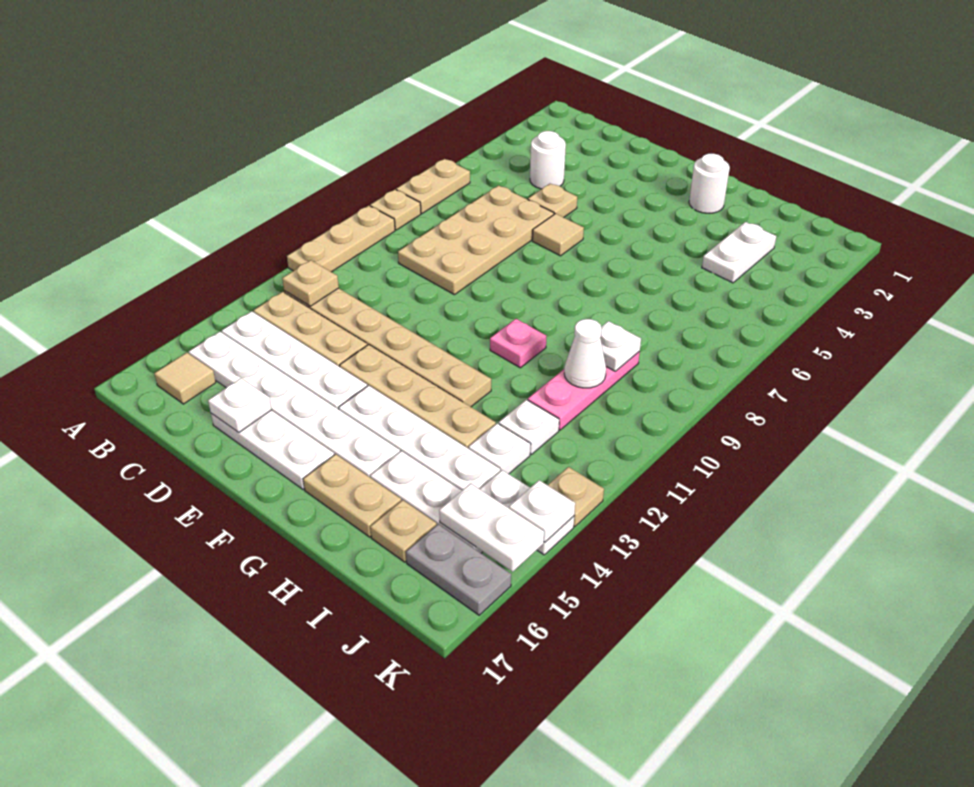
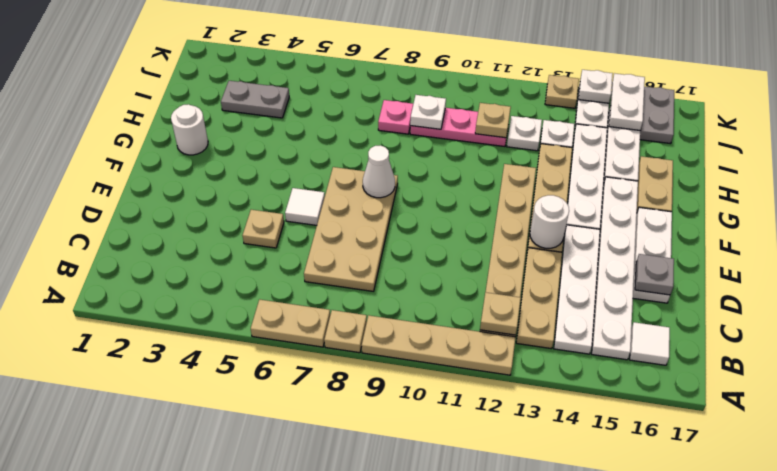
tan 1x3 plate [287,206,395,272] -> tan 1x4 plate [362,315,516,375]
tan 1x1 tile [154,353,216,404] -> white 1x1 tile [630,322,670,365]
white 1x1 round brick [530,131,566,189] -> white 1x1 round brick moved to [530,195,569,248]
tan 2x4 plate [398,185,554,295] -> tan 2x4 plate turned to [304,167,398,291]
white 1x1 plate [208,378,272,432] -> grey 1x1 plate [635,254,674,295]
tan 1x1 tile [532,214,584,256] -> white 1x1 tile [285,188,325,225]
pink 1x1 plate [490,319,546,368] -> pink 1x1 plate moved to [378,100,413,134]
white 1x2 plate [702,222,776,283] -> grey 1x2 plate [221,81,289,118]
white 1x1 cone [564,319,606,388] -> white 1x1 cone moved to [363,145,395,198]
tan 1x1 plate [370,500,437,562] -> tan 1x1 plate moved to [475,103,511,138]

